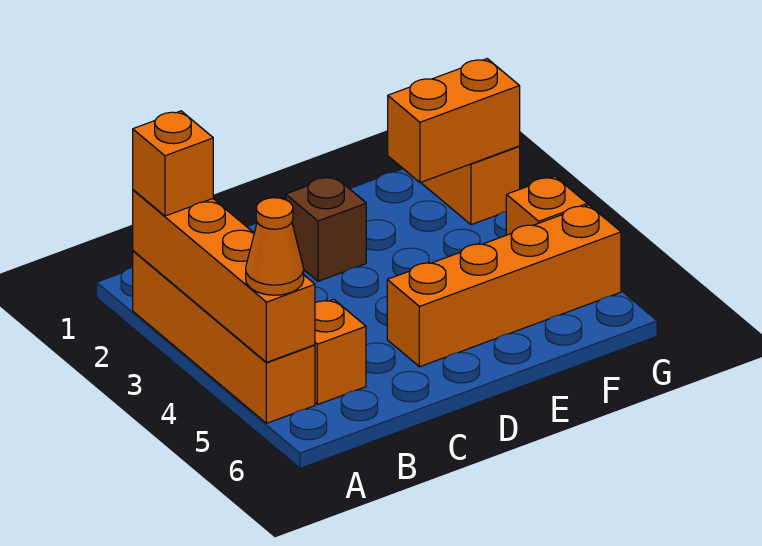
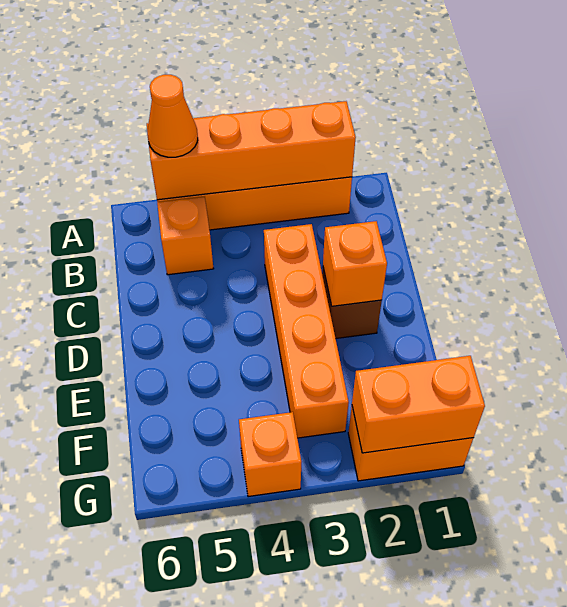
orange 1x1 brick [133,111,213,216] -> orange 1x1 brick moved to [323,221,387,306]
orange 1x4 brick [387,205,621,367] -> orange 1x4 brick moved to [264,224,349,438]
orange 1x2 brick [388,59,520,183] -> orange 1x2 brick turned to [352,356,485,453]

